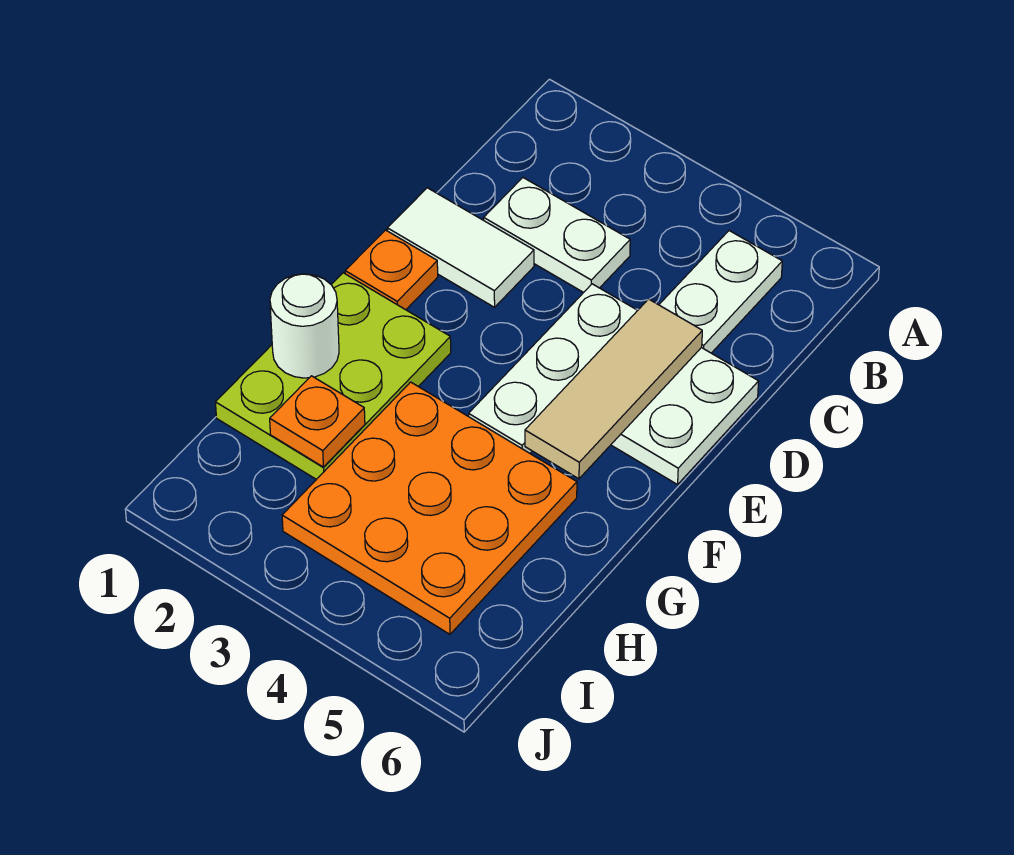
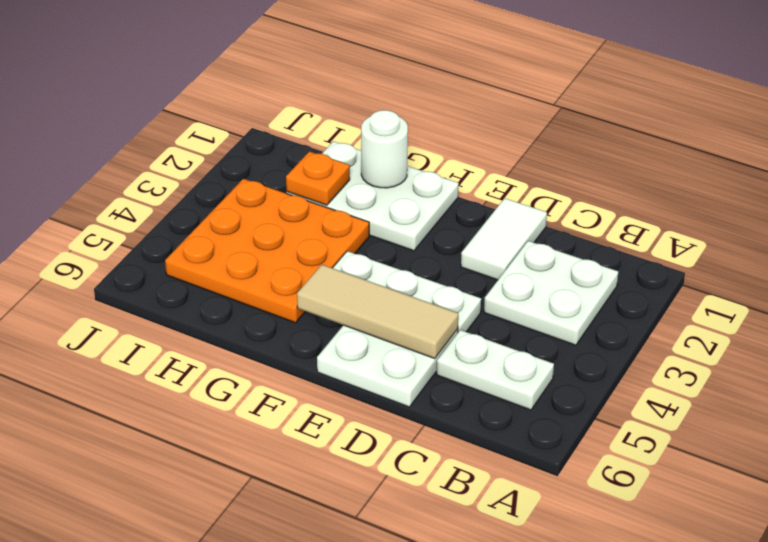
white 1x2 plate [484,178,630,293] -> white 2x2 plate [484,241,618,345]
orange 1x1 plate [345,230,438,310] -> none
lime 2x3 plate [215,273,451,479] -> white 2x3 plate [286,141,459,251]

